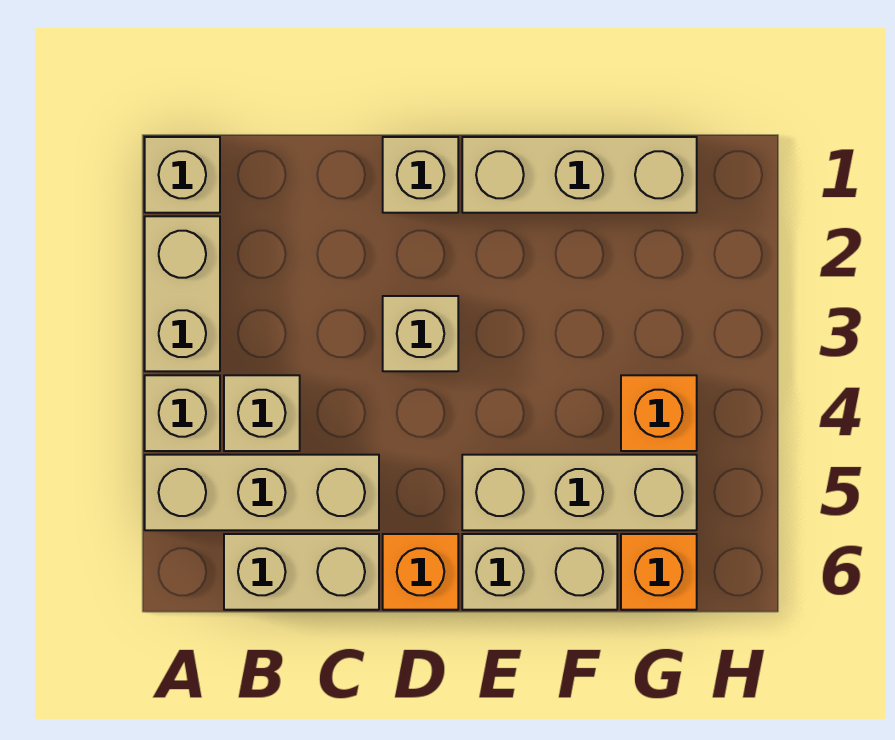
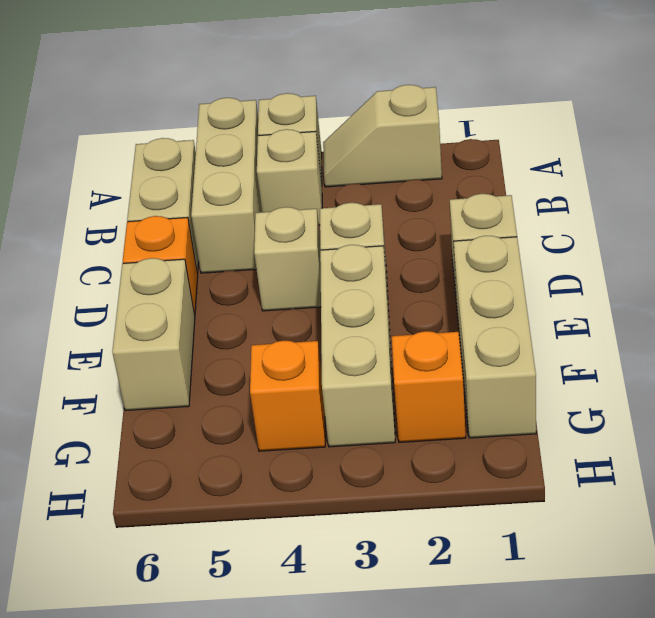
tan 1x1 brick [145,137,220,213] -> tan 1x1 brick moved to [254,207,321,311]
tan 1x2 brick [145,216,220,371] -> tan 1x2 slope [323,85,442,187]
tan 1x3 brick [462,455,697,530] -> tan 1x3 brick moved to [320,245,395,447]
orange 1x1 brick [621,534,697,610] -> orange 1x1 brick moved to [392,331,466,442]

